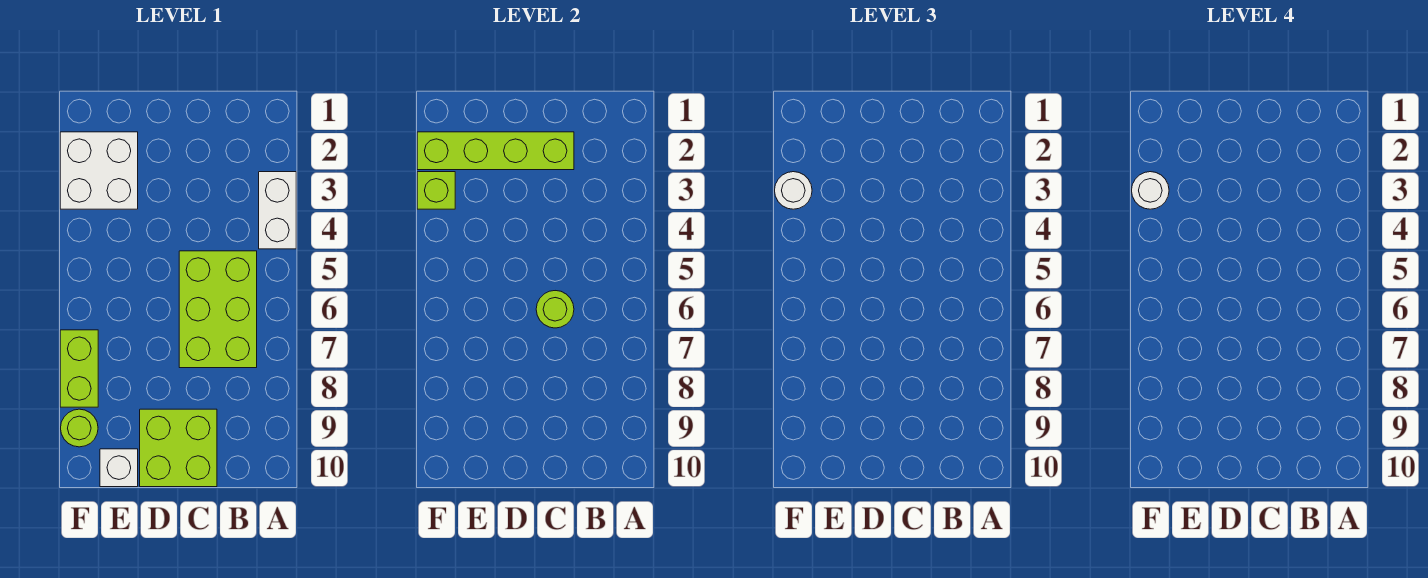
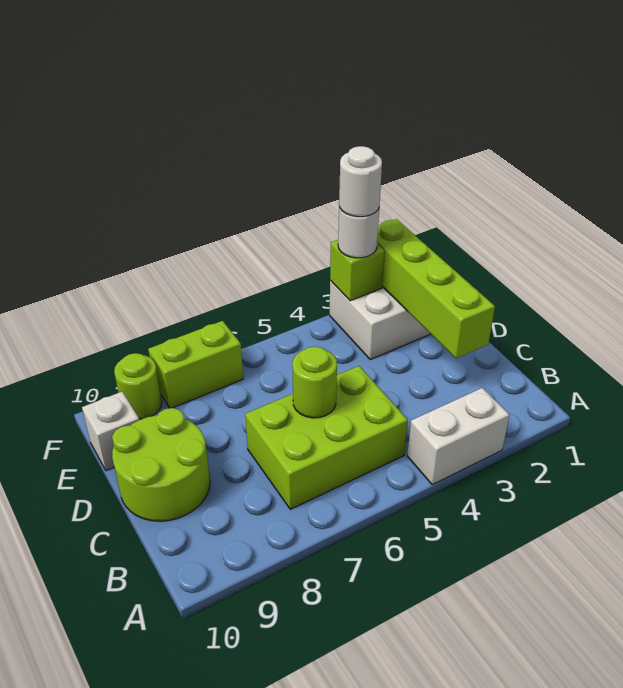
lime 2x2 brick [140,409,217,487] -> lime 2x2 round brick [112,408,210,521]

